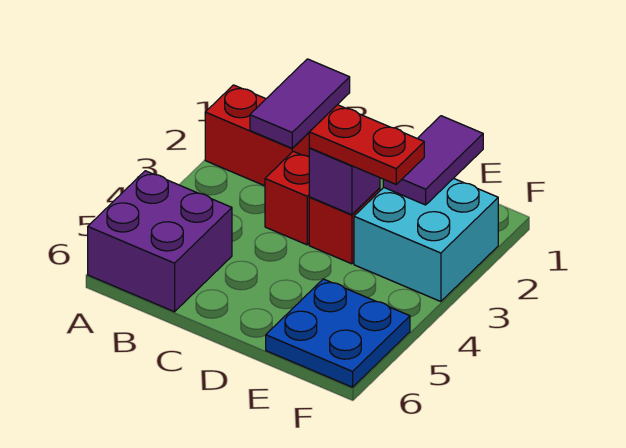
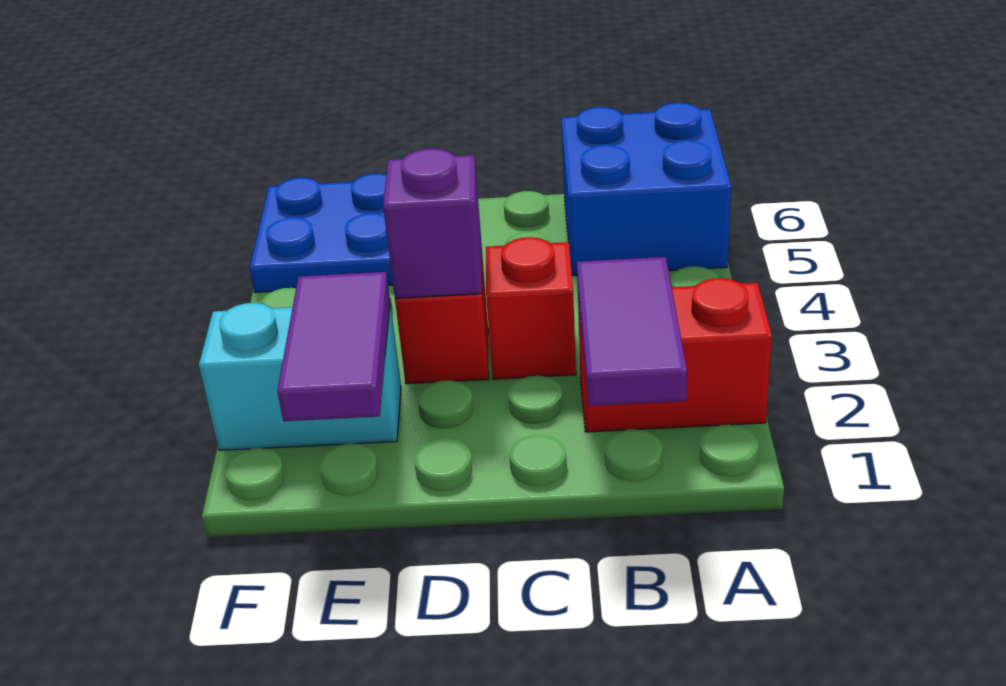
purple 2x2 brick [88,171,232,312] -> blue 2x2 brick [562,103,731,276]
red 1x2 plate [309,105,424,184] -> none
cyan 2x2 brick [354,178,498,302] -> cyan 1x2 brick [199,303,401,450]

